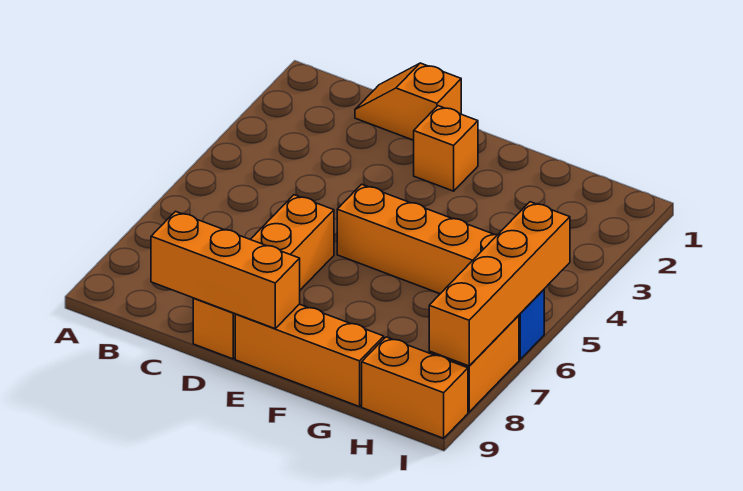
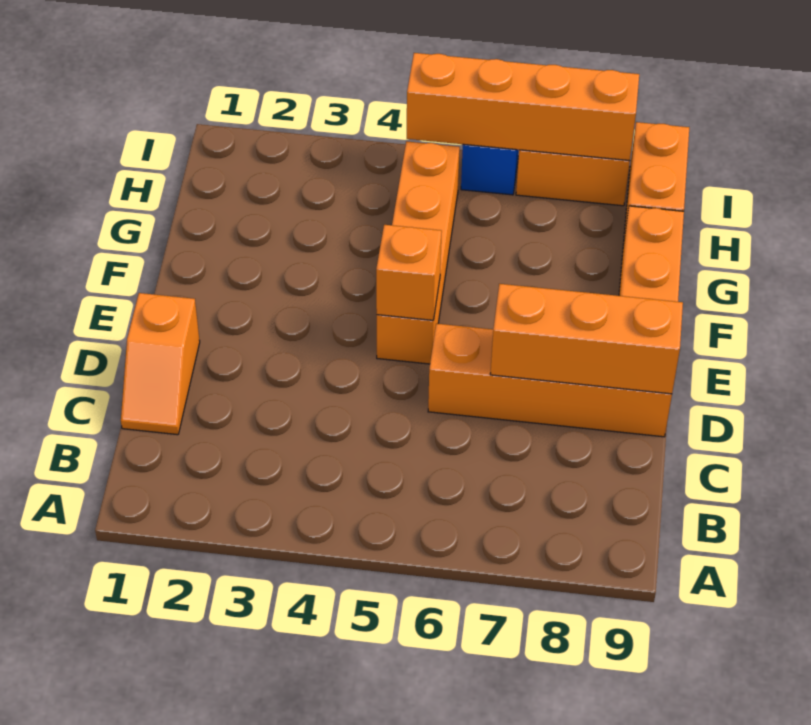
orange 1x3 brick [151,211,300,329] -> orange 1x3 brick turned to [490,284,683,394]
orange 1x1 brick [414,106,478,191] -> orange 1x1 brick moved to [376,225,442,320]

